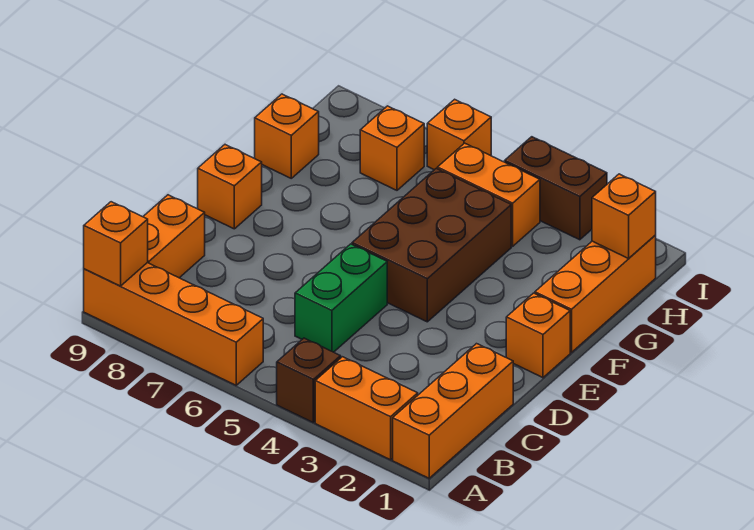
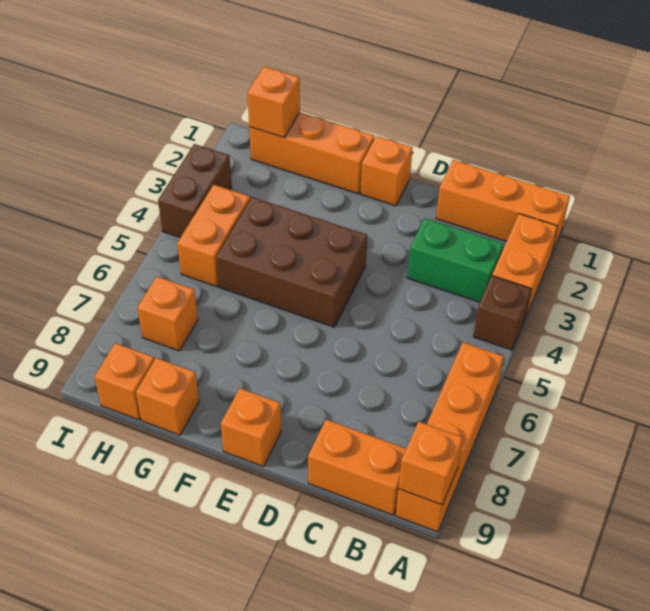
green 1x2 brick [295,244,387,352] -> green 1x2 brick moved to [407,218,503,302]
orange 1x1 brick [427,99,491,170] -> orange 1x1 brick moved to [95,343,154,420]

